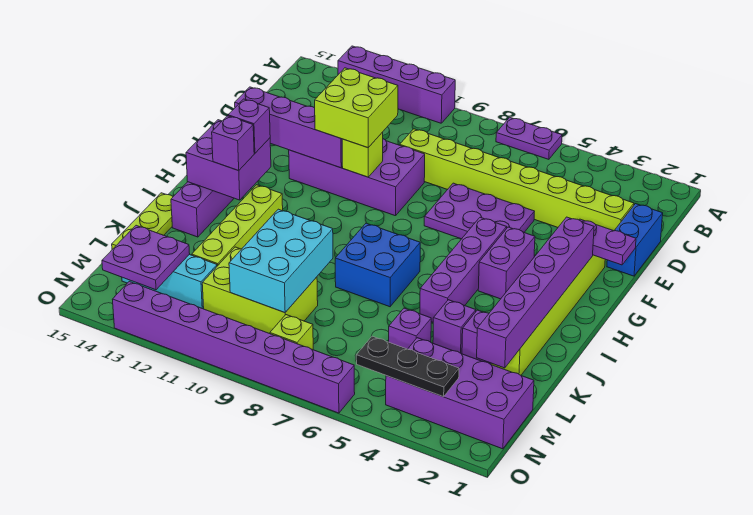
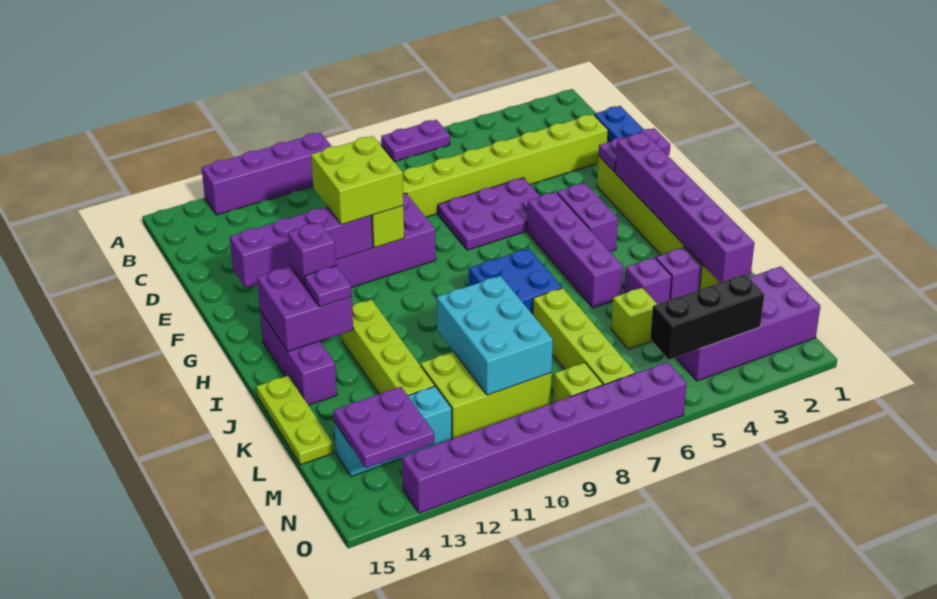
purple 1x1 brick [212,116,254,171] -> purple 1x1 plate [304,266,352,307]
none -> lime 1x4 brick [533,288,635,385]
purple 1x1 brick [389,308,431,349] -> lime 1x1 brick [611,288,657,349]
black 1x3 plate [356,336,459,397] -> black 1x3 brick [650,274,764,360]

